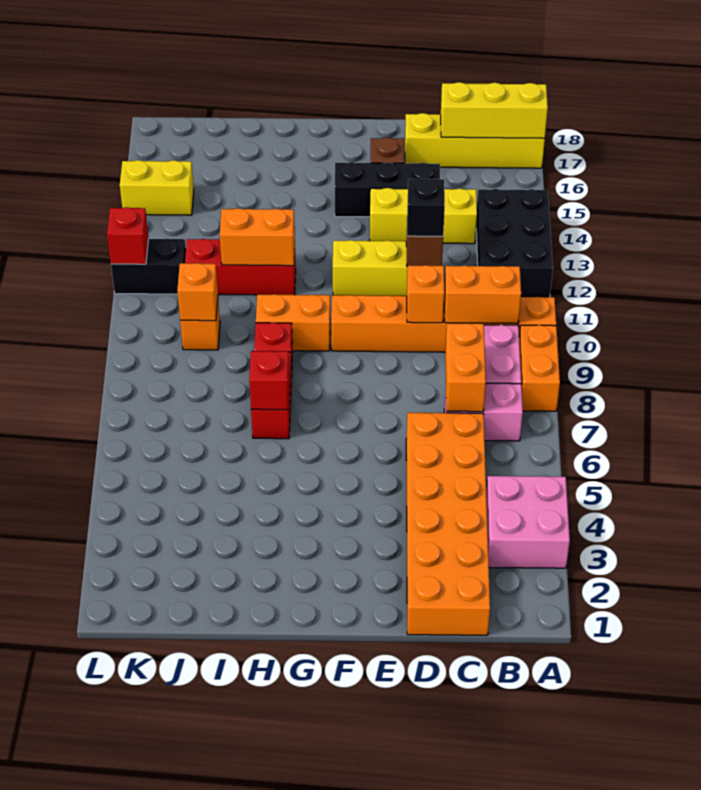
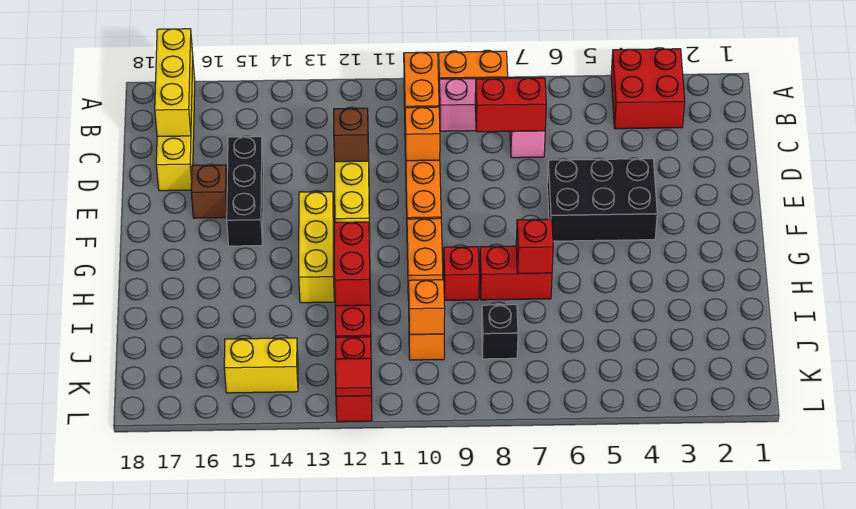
pink 2x2 brick [486,476,570,568] -> red 2x2 brick [611,49,685,129]
black 2x3 brick [476,189,553,297] -> black 2x3 brick moved to [547,159,657,241]
orange 2x6 brick [406,413,490,635] -> none
orange 1x2 brick [445,323,486,412] -> red 1x2 brick [475,78,546,132]
yellow 1x3 brick [370,188,477,244] -> yellow 1x3 brick moved to [299,192,334,303]
black 1x1 brick [407,178,445,236] -> black 1x1 brick moved to [482,305,518,359]
orange 1x2 brick [220,208,295,266] -> red 1x2 brick [334,222,370,306]
black 1x2 brick [111,238,186,294] -> red 1x2 brick [336,337,372,422]
yellow 1x2 brick [120,160,194,215] -> yellow 1x2 brick turned to [224,338,298,393]
red 1x1 brick [107,207,148,264] -> red 1x1 tile [335,358,371,396]

